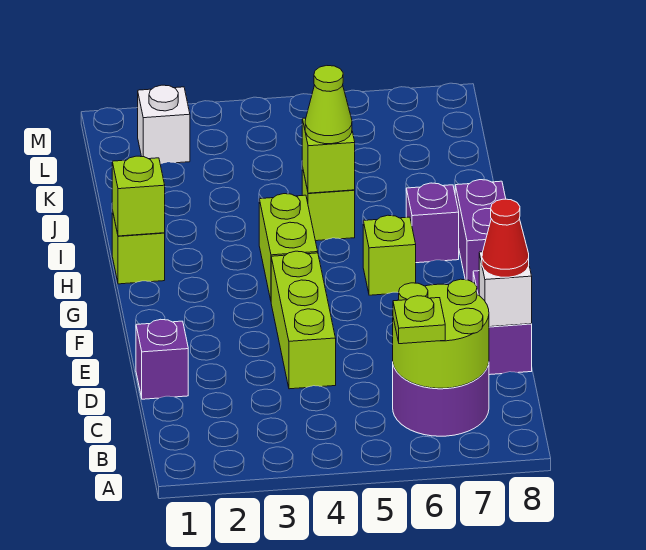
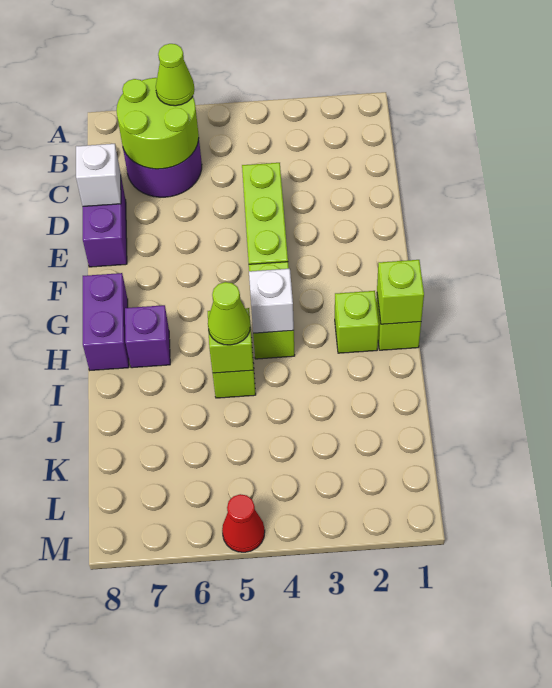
lime 1x1 plate [393,296,445,344] -> lime 1x1 cone [156,44,194,106]
purple 1x1 brick [136,319,188,399] -> none
red 1x1 cone [482,199,529,277] -> red 1x1 cone moved to [222,494,265,552]
lime 1x1 brick [363,215,416,295] -> lime 1x1 brick moved to [335,291,379,353]
white 1x1 brick [138,85,190,164] -> white 1x1 brick moved to [249,269,294,333]

